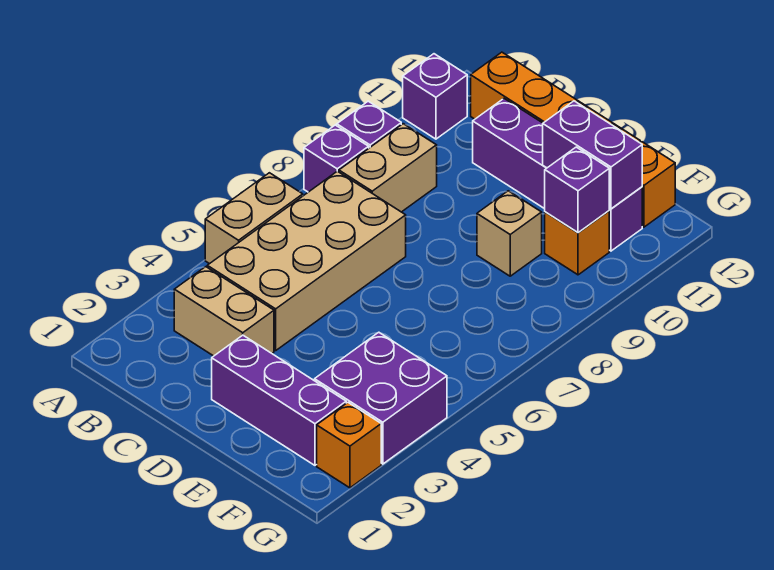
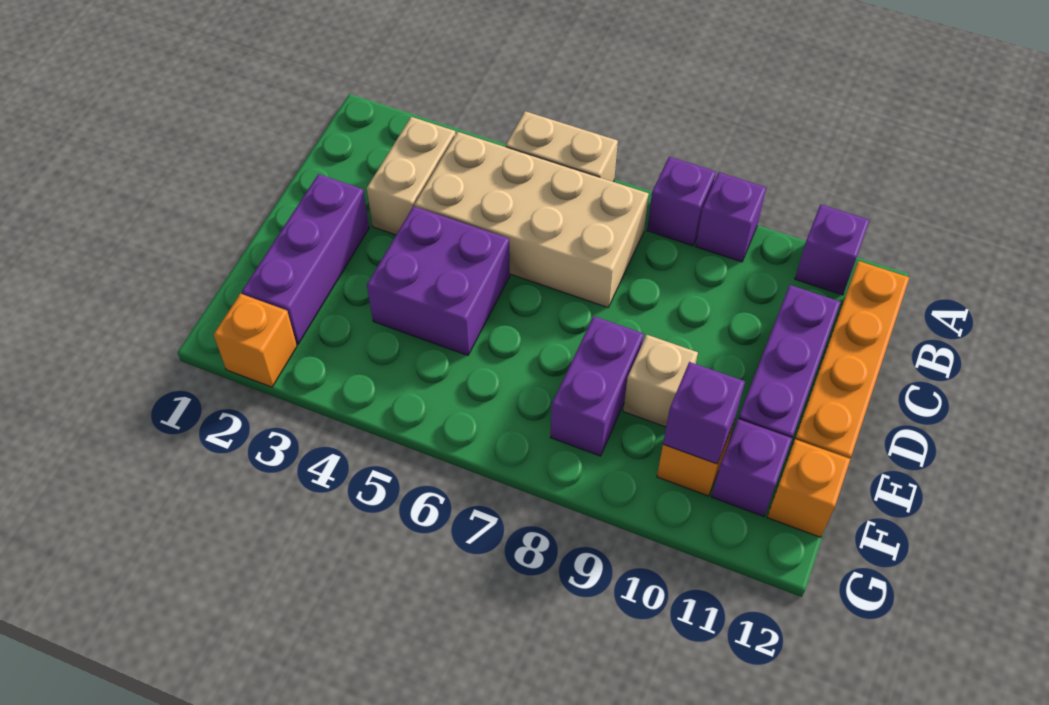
tan 1x2 brick [339,124,437,212] -> none
purple 1x2 brick [543,101,642,209] -> purple 1x2 brick moved to [551,316,644,456]
purple 2x2 brick [315,332,447,464] -> purple 2x2 brick moved to [367,206,510,355]

